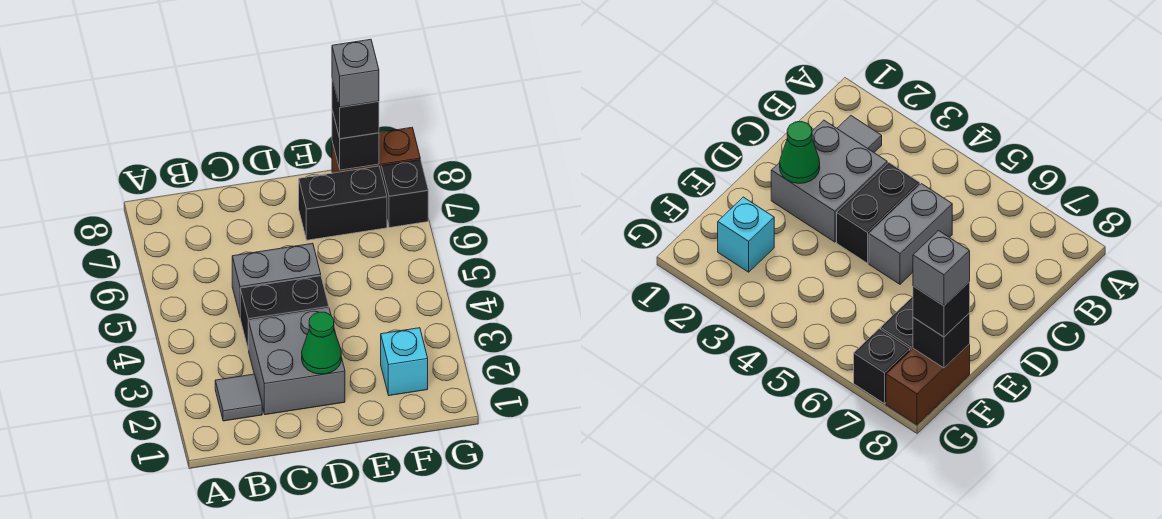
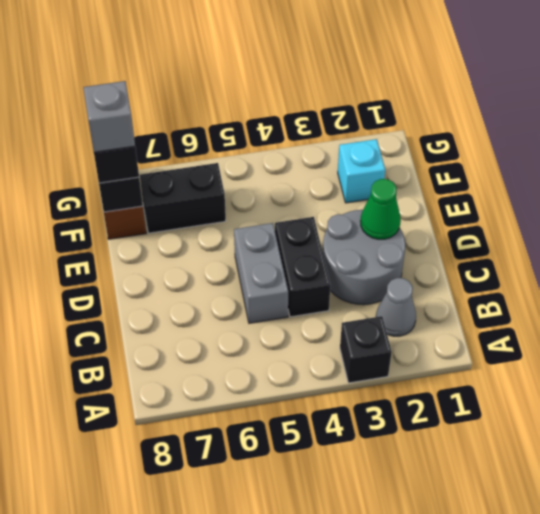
grey 1x1 tile [215,374,262,421] -> grey 1x1 cone [376,278,416,336]
grey 2x2 brick [249,308,345,415] -> grey 2x2 round brick [323,210,405,305]
black 1x2 brick [299,166,387,240] -> black 1x2 brick turned to [140,163,226,233]
black 1x1 brick [381,160,428,228] -> black 1x1 brick moved to [340,316,392,383]

